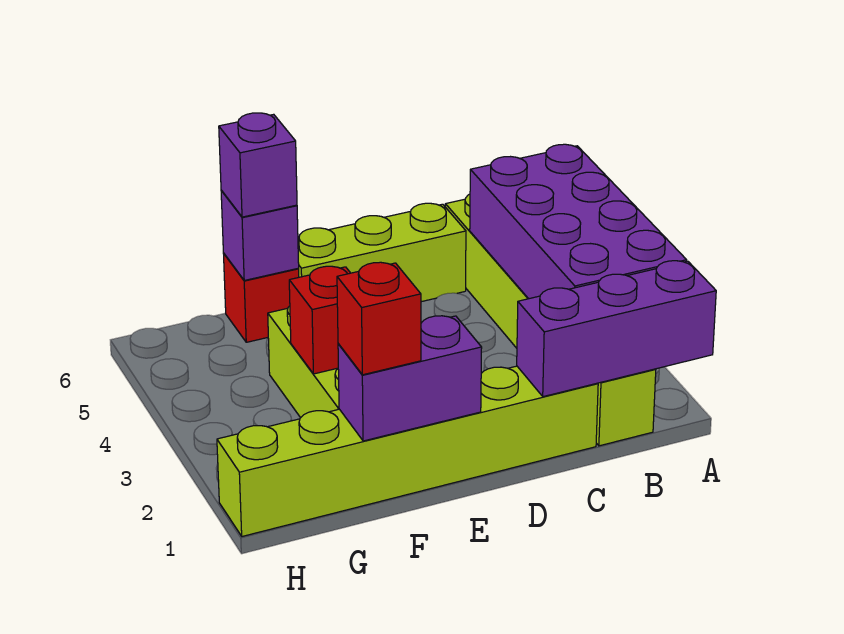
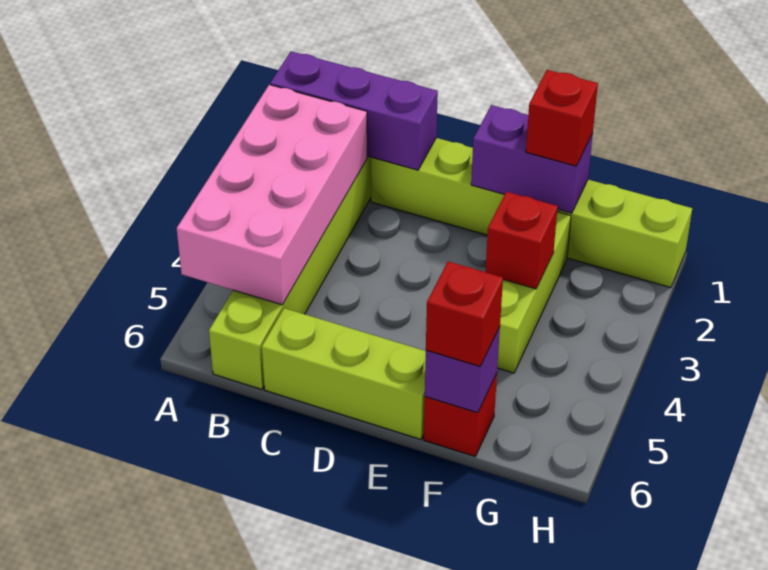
purple 2x4 brick [470,144,687,299] -> pink 2x4 brick [177,85,367,305]
purple 1x1 brick [219,113,297,217] -> red 1x1 brick [426,261,503,366]

